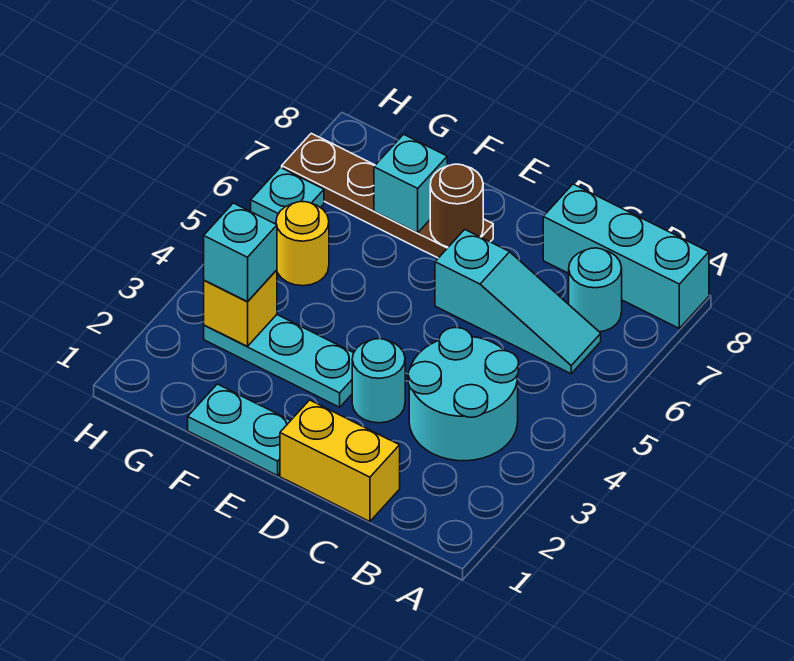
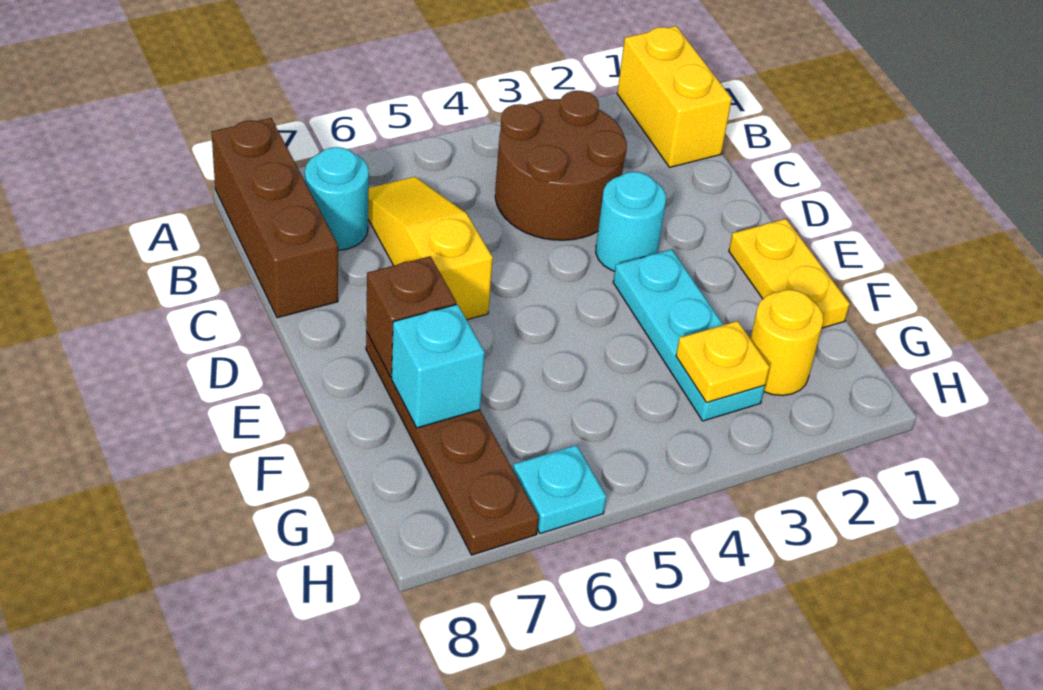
cyan 1x3 brick [543,184,709,328] -> brown 1x3 brick [211,118,338,318]
cyan 2x2 round brick [408,328,519,461] -> brown 2x2 round brick [495,91,627,240]
cyan 1x3 slope [435,229,601,374] -> yellow 1x3 slope [368,177,493,320]
yellow 1x2 brick [280,400,400,521] -> yellow 1x2 brick moved to [617,26,732,167]
cyan 1x2 plate [188,384,291,476] -> yellow 1x2 plate [729,219,850,328]
brown 1x1 round brick [430,164,483,247] -> brown 1x1 brick [366,256,456,377]
yellow 1x1 brick [204,270,277,346] -> yellow 1x1 plate [676,321,770,402]
cyan 1x1 brick [204,203,277,302] -> none
yellow 1x1 round brick [276,202,329,286] -> yellow 1x1 round brick moved to [750,290,823,396]

